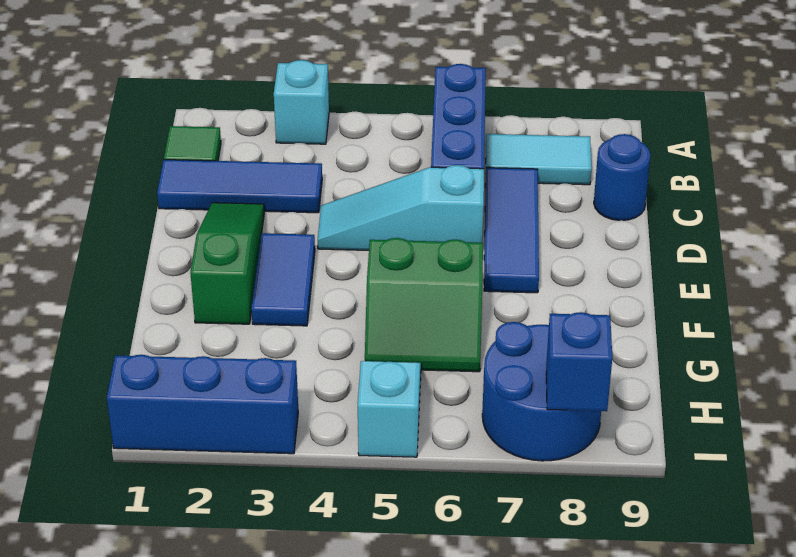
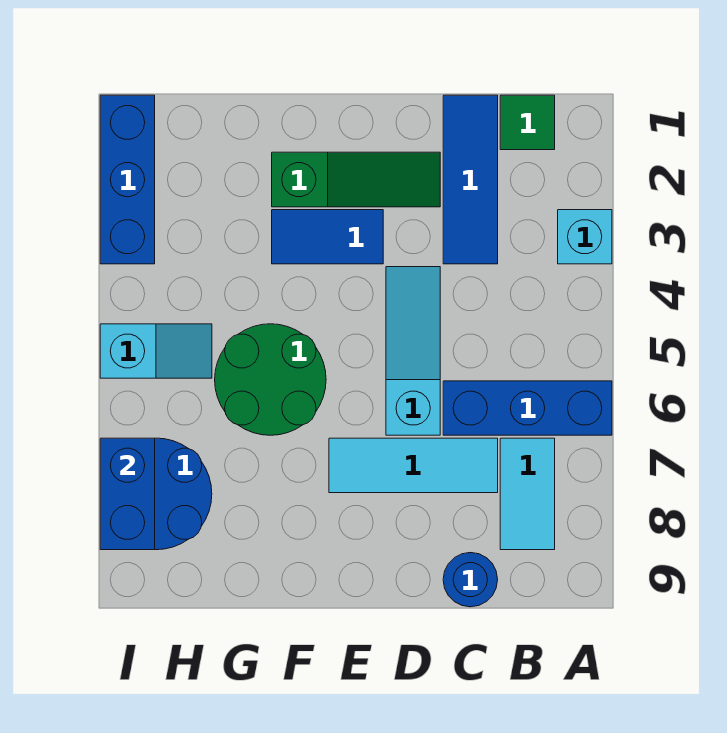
blue 1x3 tile [484,168,539,293] -> cyan 1x3 tile [329,438,498,493]
green 2x2 slope [365,238,483,372] -> green 2x2 round brick [215,324,326,435]
blue 1x1 brick [546,312,612,411] -> blue 1x2 brick [100,438,155,550]

